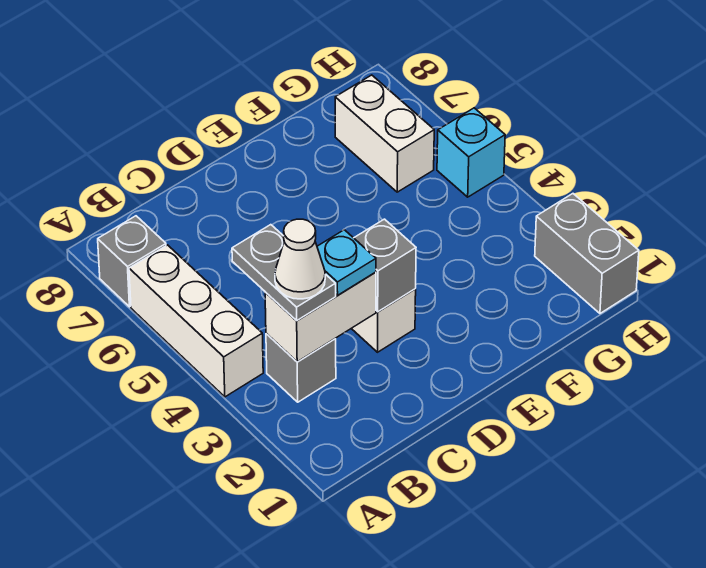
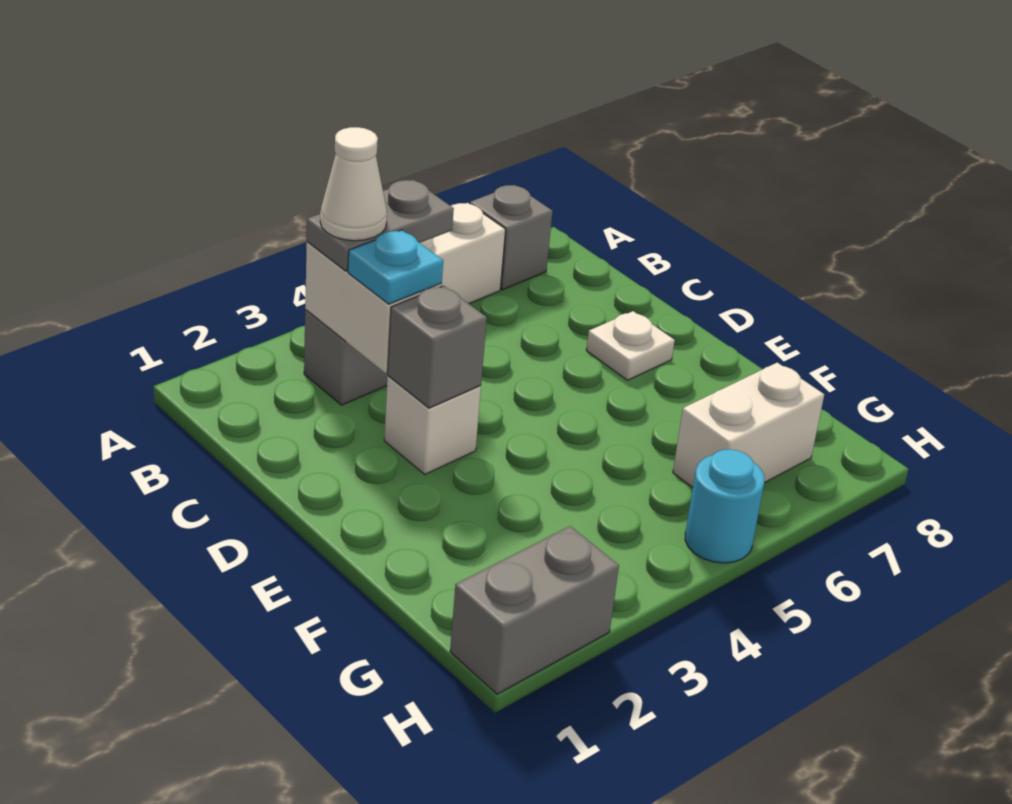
none -> white 1x1 plate [586,311,675,380]
cyan 1x1 brick [437,108,505,197] -> cyan 1x1 round brick [685,449,765,563]

